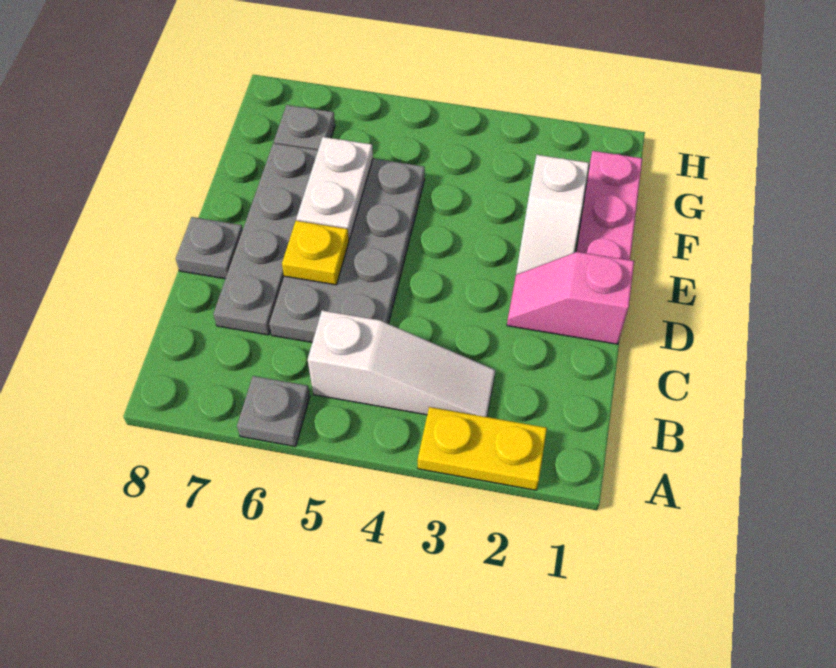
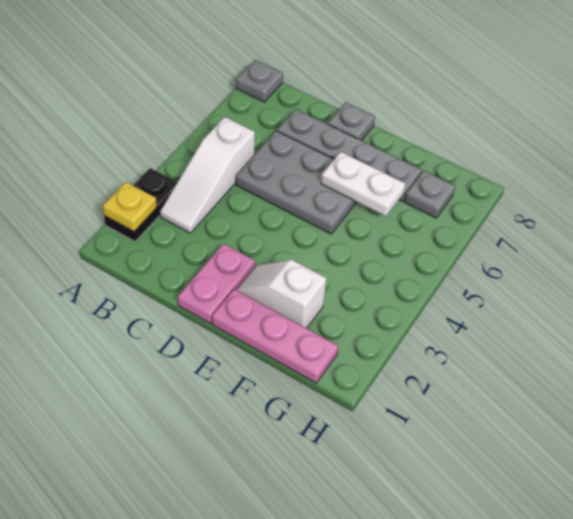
yellow 1x2 plate [418,407,547,490] -> black 1x2 plate [104,168,177,241]
grey 1x1 plate [237,376,310,447] -> grey 1x1 plate moved to [236,60,283,102]
grey 2x4 plate [269,159,425,342] -> grey 2x3 plate [236,131,357,234]
pink 1x2 slope [507,252,634,344] -> pink 1x2 plate [178,244,255,323]
yellow 1x1 plate [282,221,349,285] -> yellow 1x1 plate moved to [103,182,157,232]

